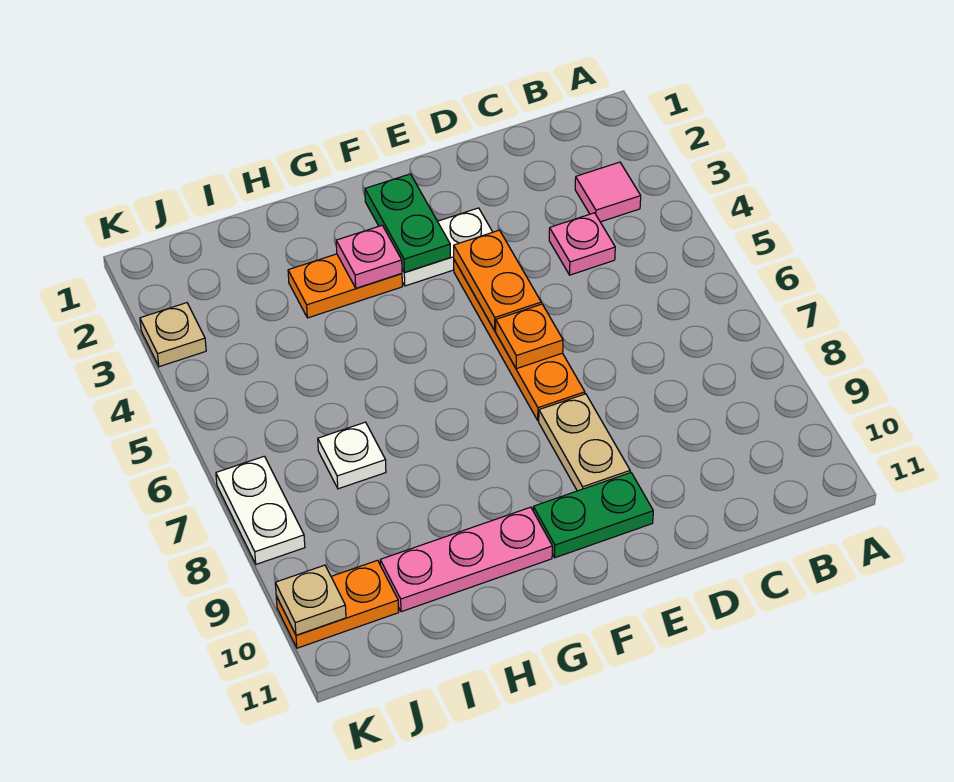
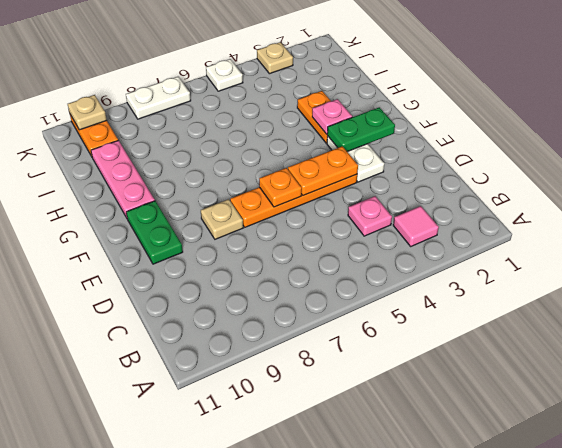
tan 1x2 plate [539,394,630,491] -> tan 1x1 plate [201,199,243,239]
white 1x1 plate [318,422,386,489] -> white 1x1 plate moved to [206,59,243,91]

